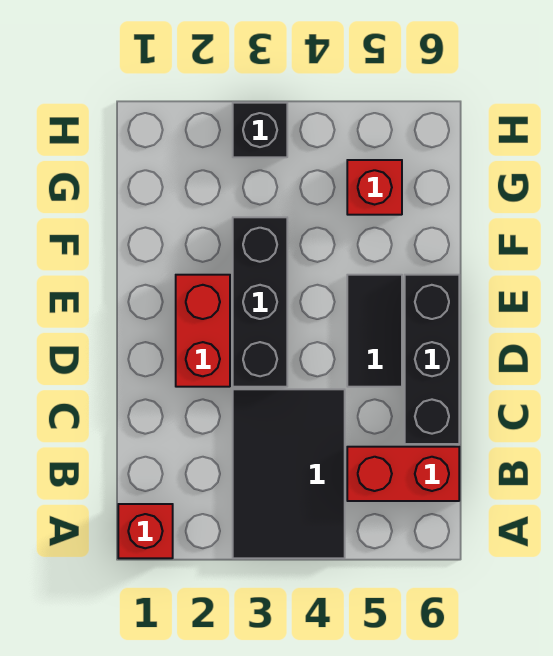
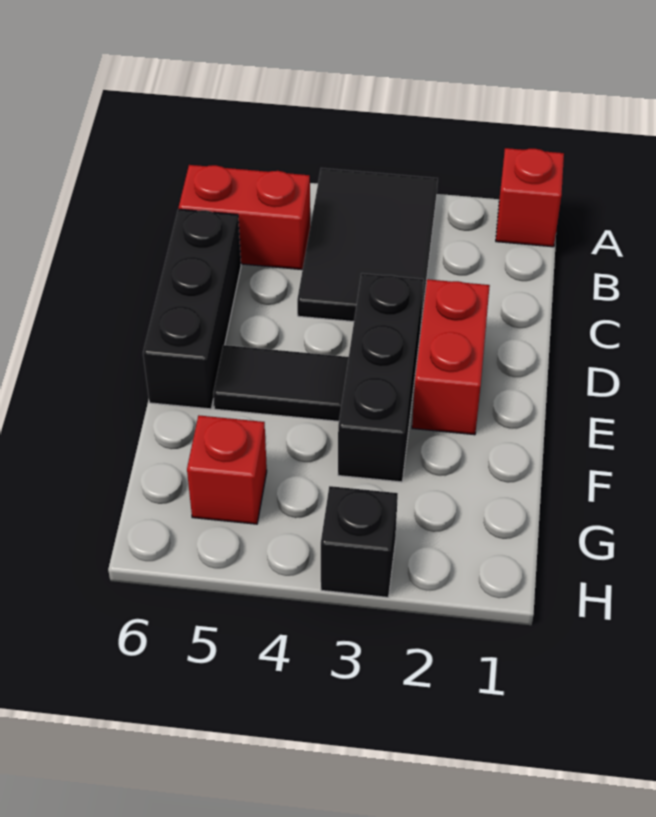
black 1x2 tile [347,275,402,387] -> black 1x2 tile turned to [213,345,349,421]

